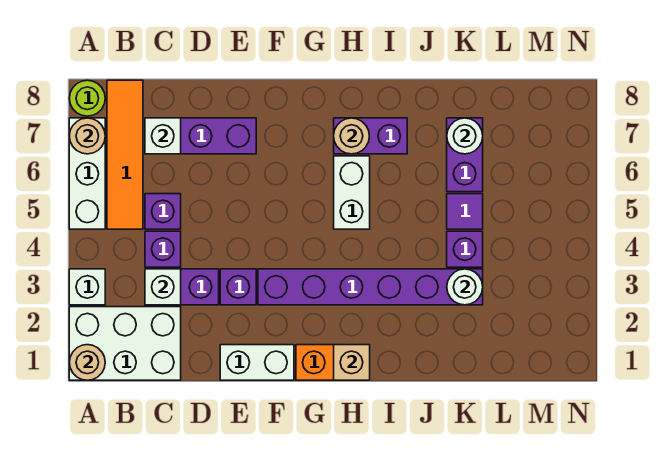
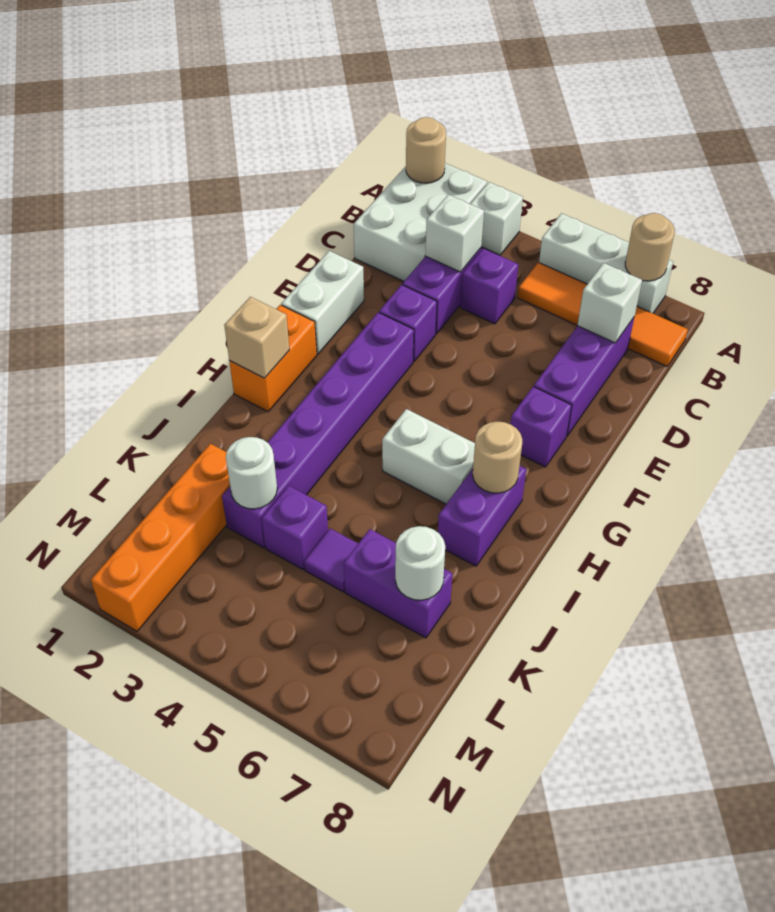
lime 1x1 round brick [69,80,105,116] -> none
purple 1x1 brick [145,194,181,229] -> purple 1x1 brick moved to [511,387,572,467]
none -> orange 1x4 brick [91,444,230,631]

